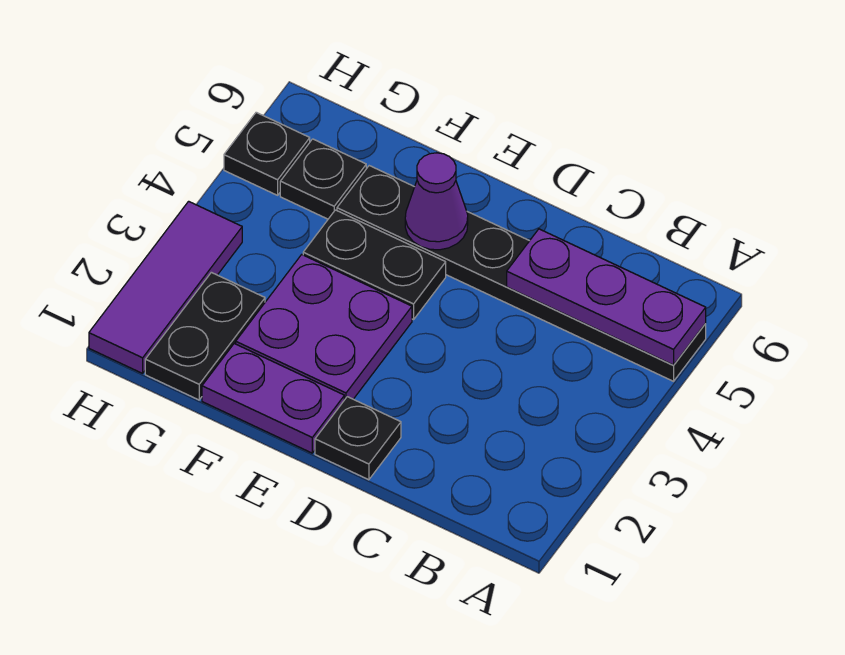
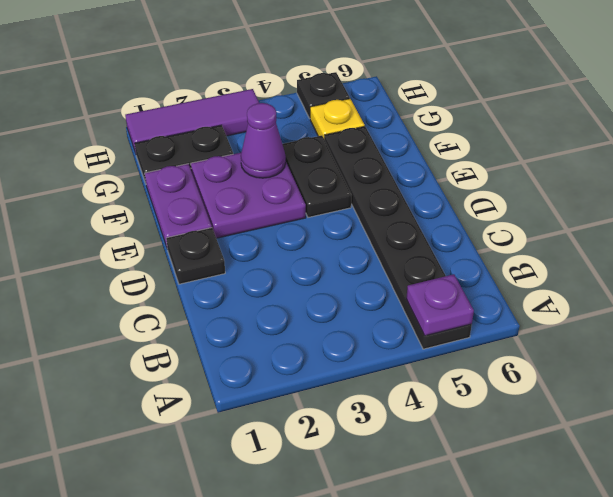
purple 1x3 plate [507,229,706,365] -> purple 1x1 plate [406,274,474,336]
purple 1x1 cone [405,153,468,250] -> purple 1x1 cone moved to [241,103,286,178]
black 1x1 plate [280,139,366,219] -> yellow 1x1 plate [310,99,365,138]

